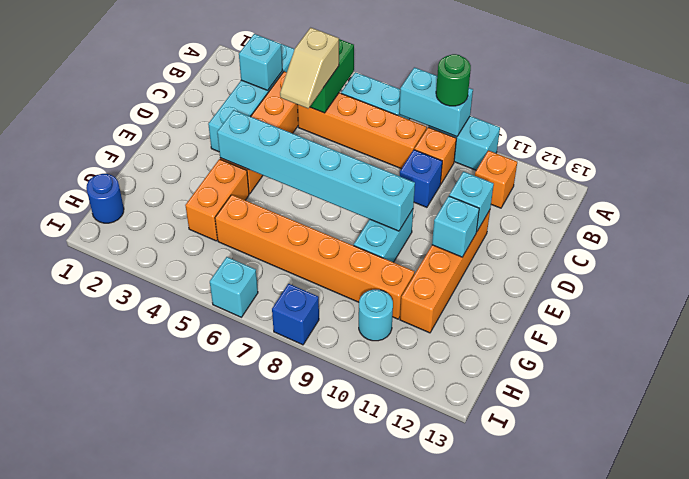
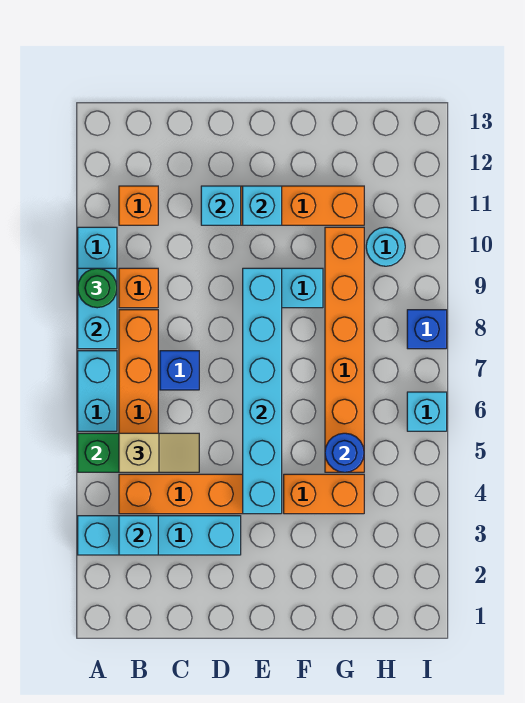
blue 1x1 brick [400,150,442,207] -> blue 1x1 brick moved to [160,351,199,390]
blue 1x1 round brick [86,174,124,223] -> blue 1x1 round brick moved to [325,433,364,472]

